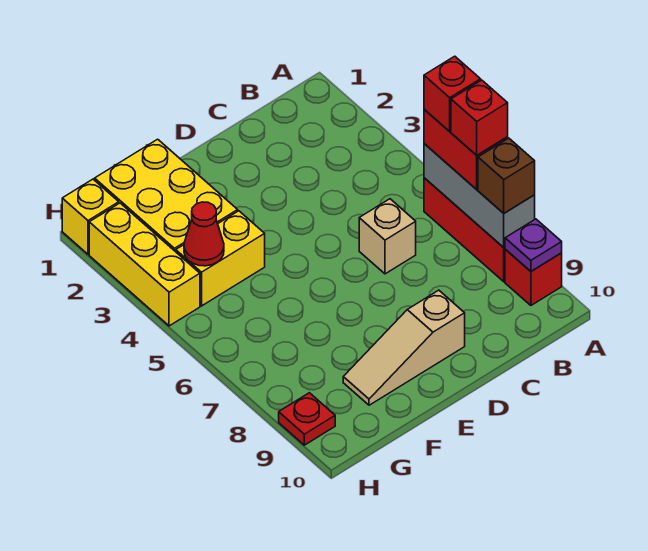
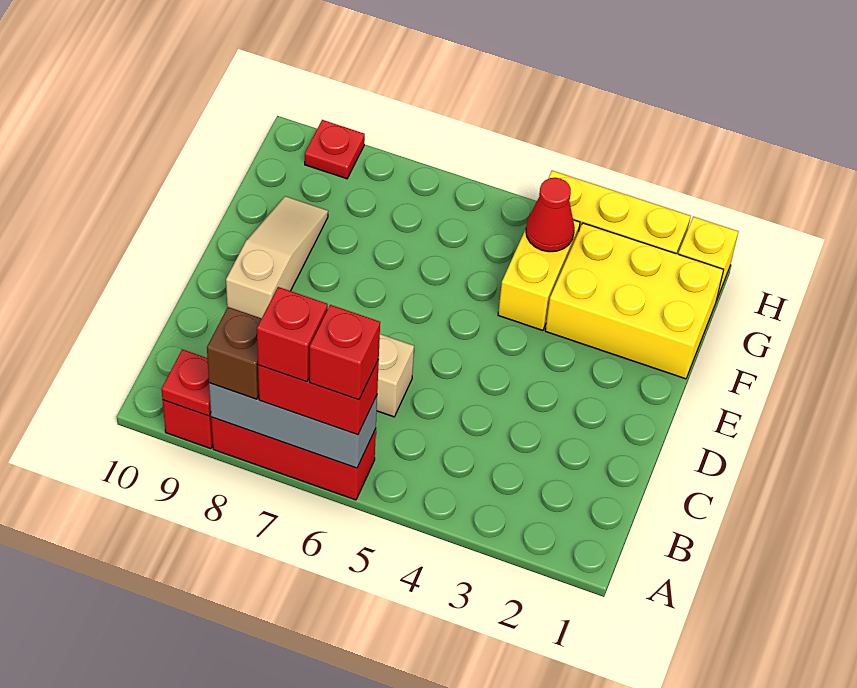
purple 1x1 plate [505,219,562,271] -> red 1x1 plate [161,349,211,416]

